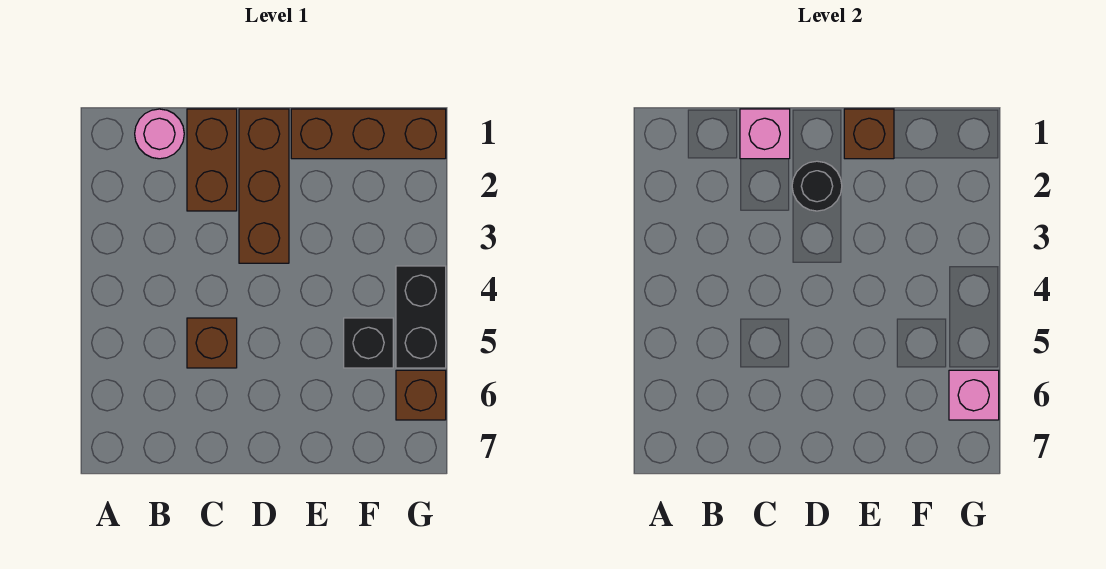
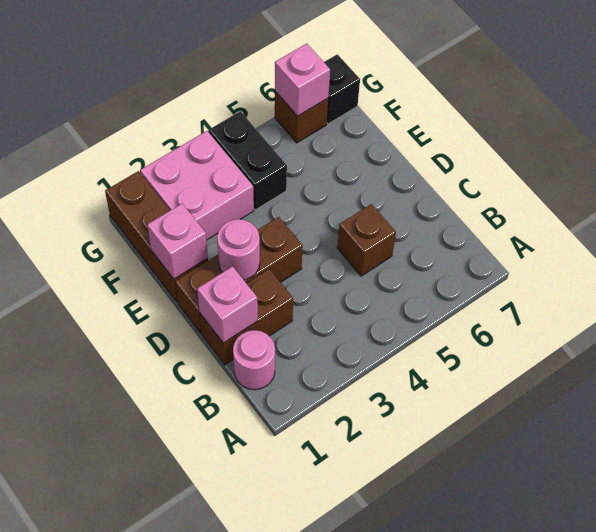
black 1x1 round brick [792,161,842,211] -> pink 1x1 round brick [217,219,260,280]
brown 1x1 brick [844,109,894,159] -> pink 1x1 brick [147,204,208,279]
none -> pink 2x2 brick [140,131,254,240]
black 1x1 brick [344,318,393,368] -> black 1x1 brick moved to [324,54,360,124]
black 1x2 brick [396,266,446,368] -> black 1x2 brick turned to [209,111,287,210]

